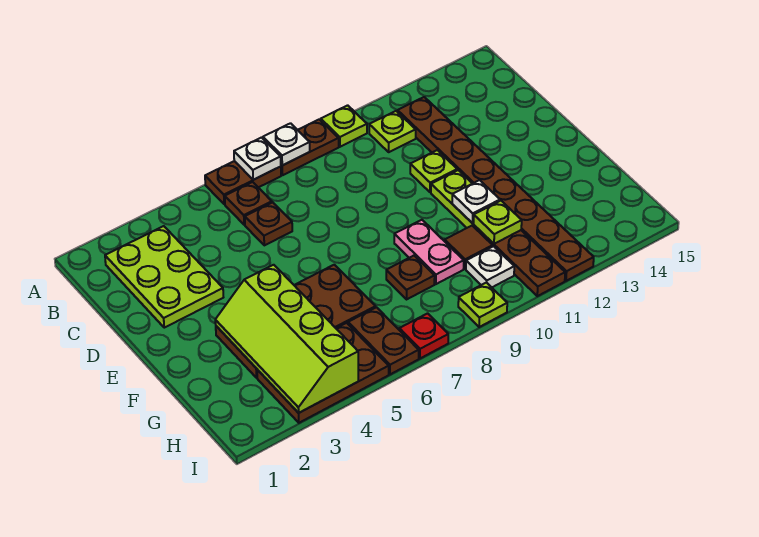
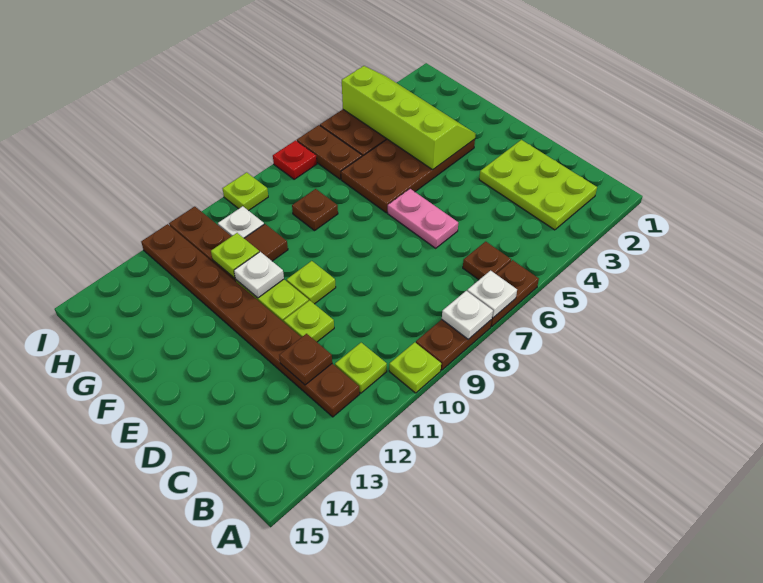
brown 1x1 plate [245,202,292,245] -> brown 1x1 plate moved to [279,334,332,385]
none -> lime 1x1 plate [287,261,336,304]
pink 1x2 plate [394,220,464,284] -> pink 1x2 plate moved to [388,189,458,248]

